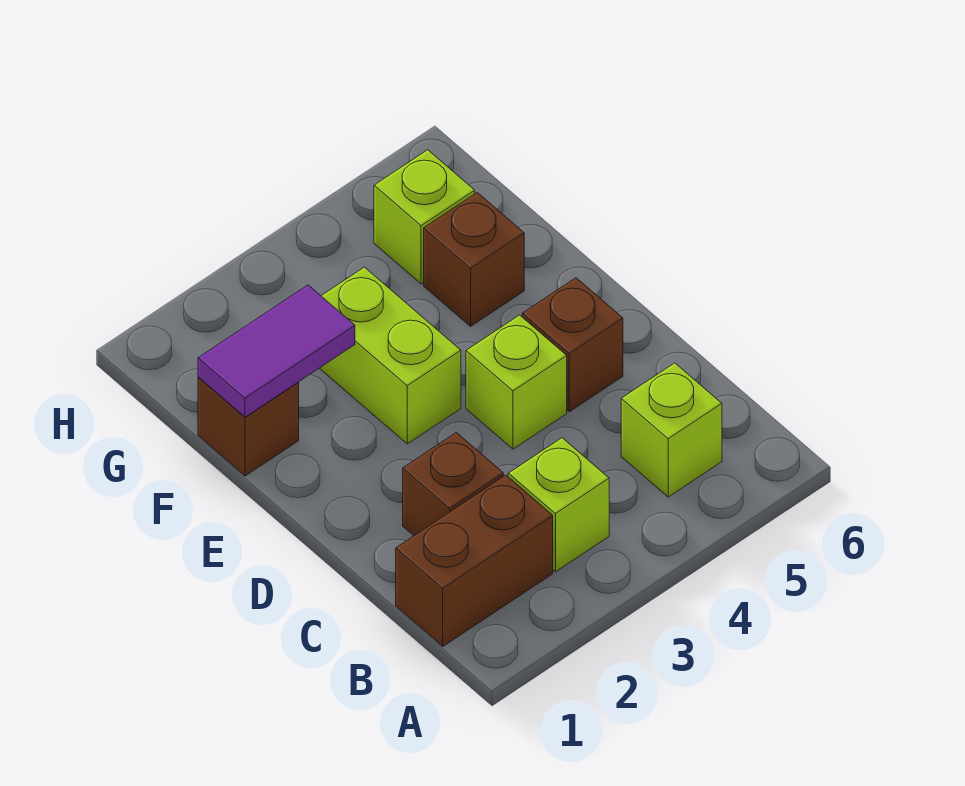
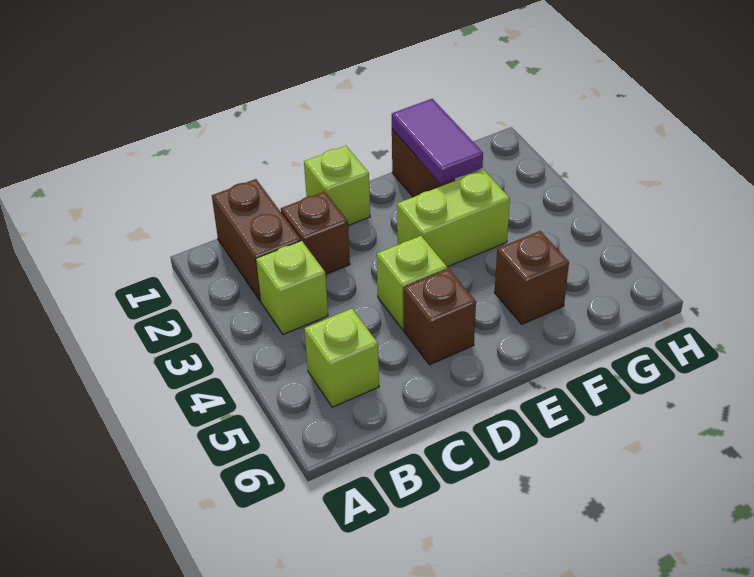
lime 1x1 brick [374,150,475,284] -> lime 1x1 brick moved to [304,146,370,226]

